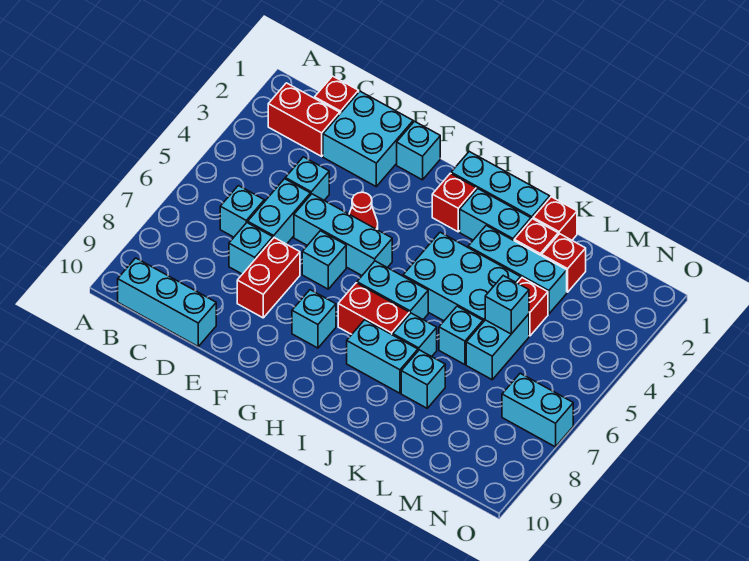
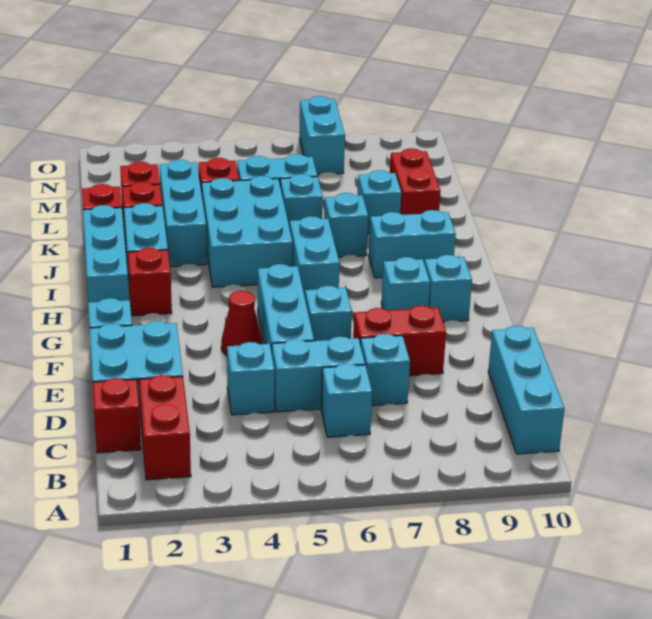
red 1x2 brick [338,283,409,335] -> red 1x2 brick moved to [390,148,441,215]
cyan 1x2 brick [347,320,418,393] -> cyan 1x2 brick turned to [369,210,456,278]
cyan 1x1 brick [485,276,529,334] -> cyan 1x1 brick moved to [425,255,472,322]

